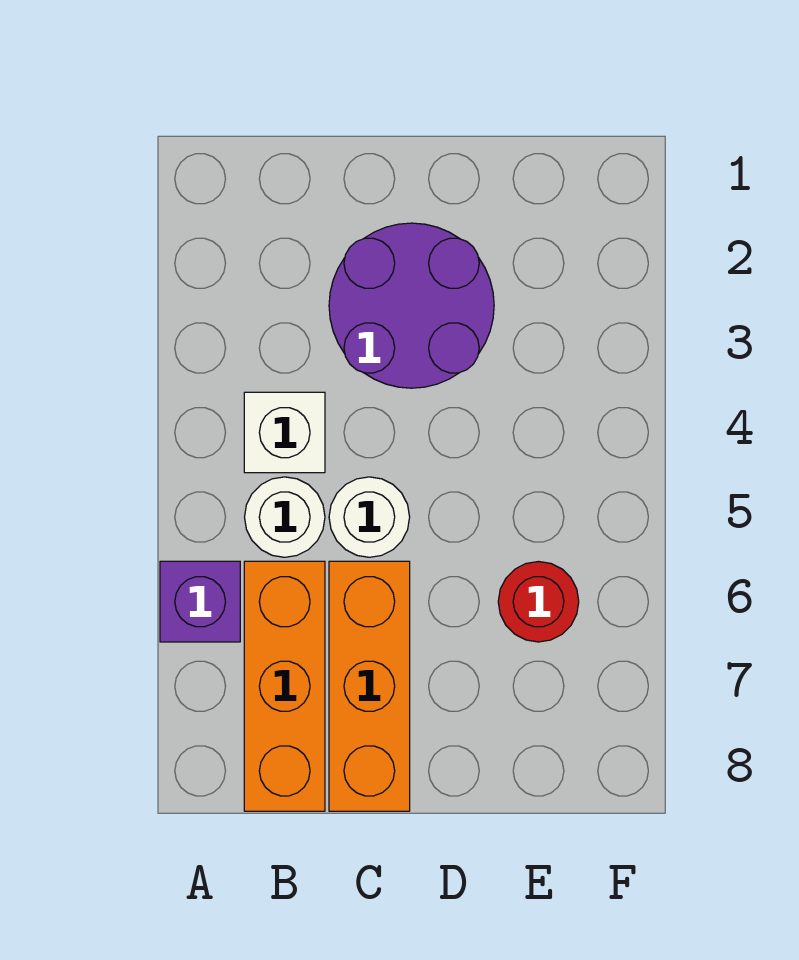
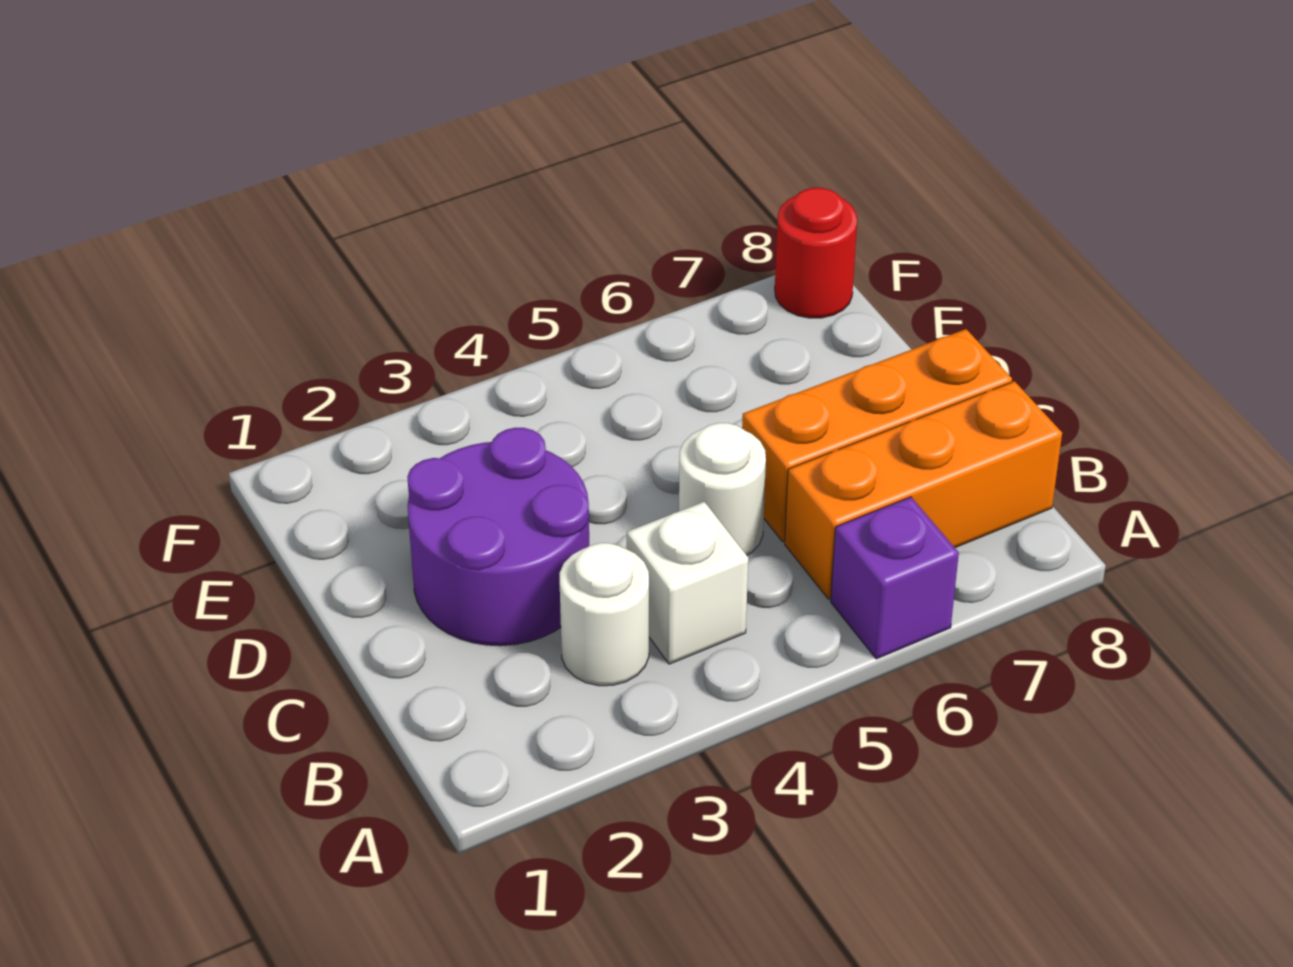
white 1x1 round brick [245,477,325,557] -> white 1x1 round brick moved to [559,543,649,686]
red 1x1 round brick [498,562,579,642] -> red 1x1 round brick moved to [775,188,857,318]

